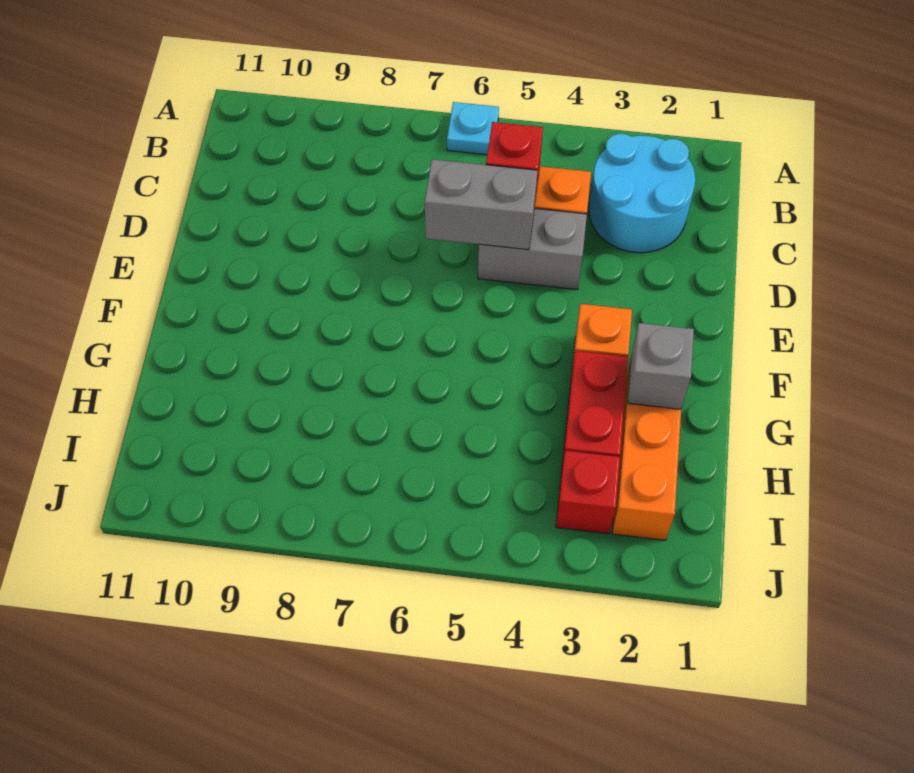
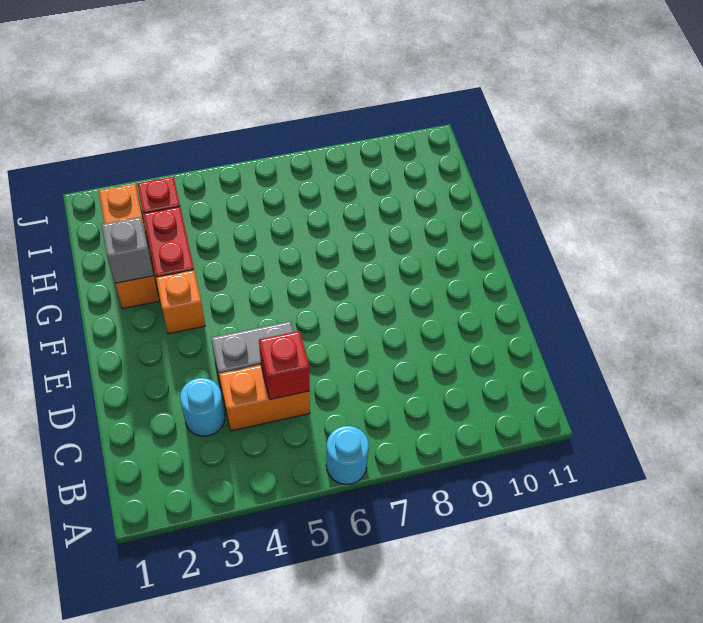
cyan 1x1 plate [447,102,499,155] -> cyan 1x1 round brick [326,426,369,485]
cyan 2x2 round brick [589,134,695,253] -> cyan 1x1 round brick [180,378,225,436]
grey 1x2 brick [425,159,538,250] -> none

